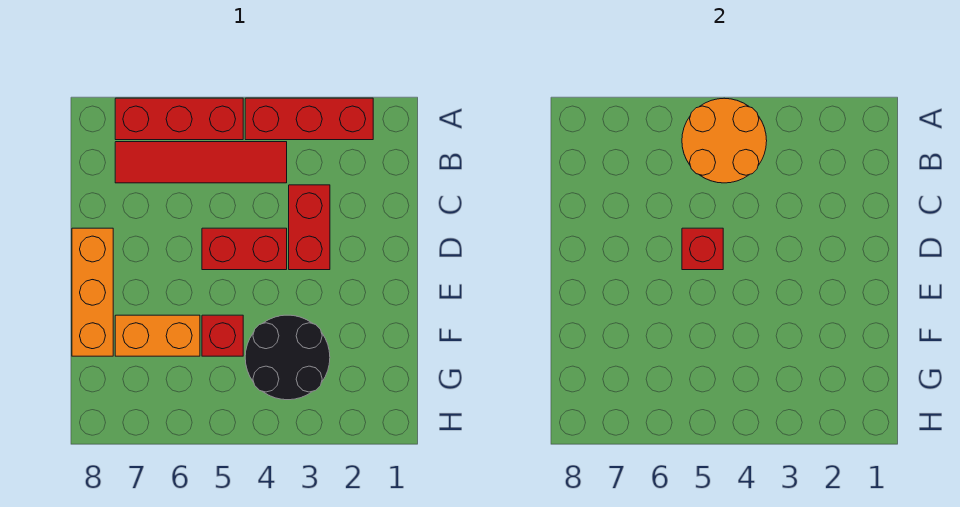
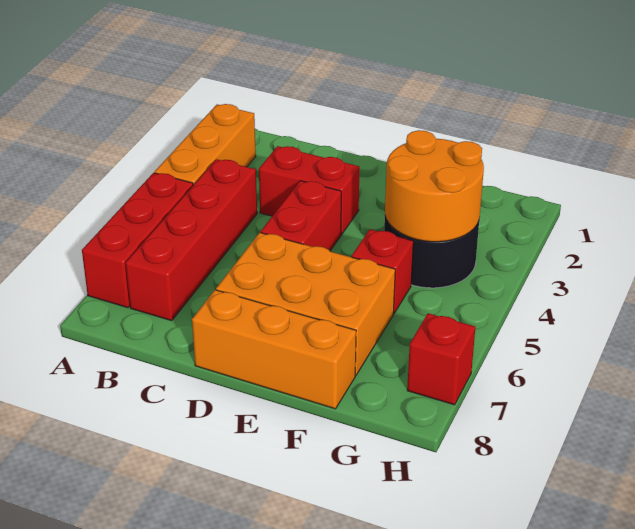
red 1x3 brick [245,98,373,140] -> orange 1x3 brick [155,104,256,185]
orange 2x2 round brick [682,98,767,183] -> orange 2x2 round brick moved to [385,130,484,242]
red 1x4 tile [115,142,287,183] -> red 1x4 brick [126,159,257,321]
red 1x1 brick [682,228,723,270] -> red 1x1 brick moved to [407,313,475,405]
orange 1x2 brick [115,315,200,356] -> orange 2x3 brick [216,233,395,375]

